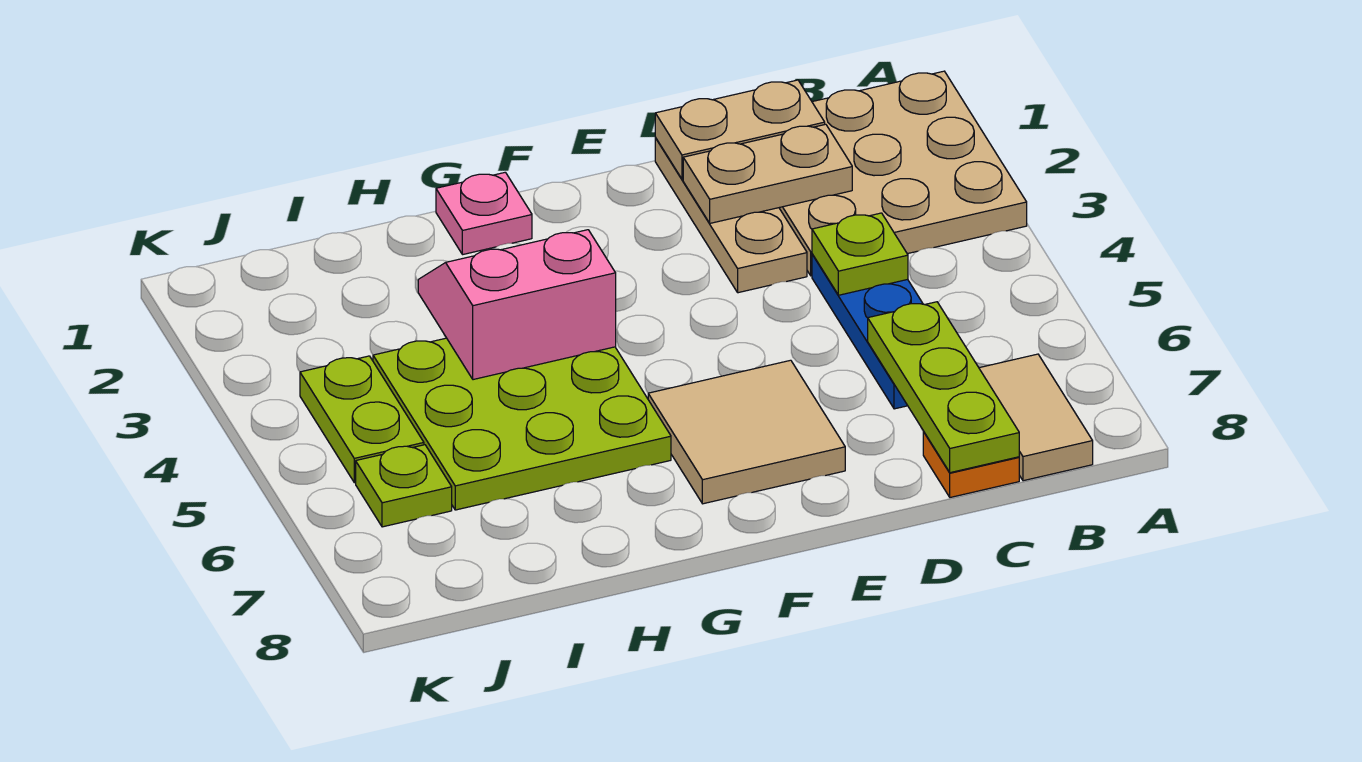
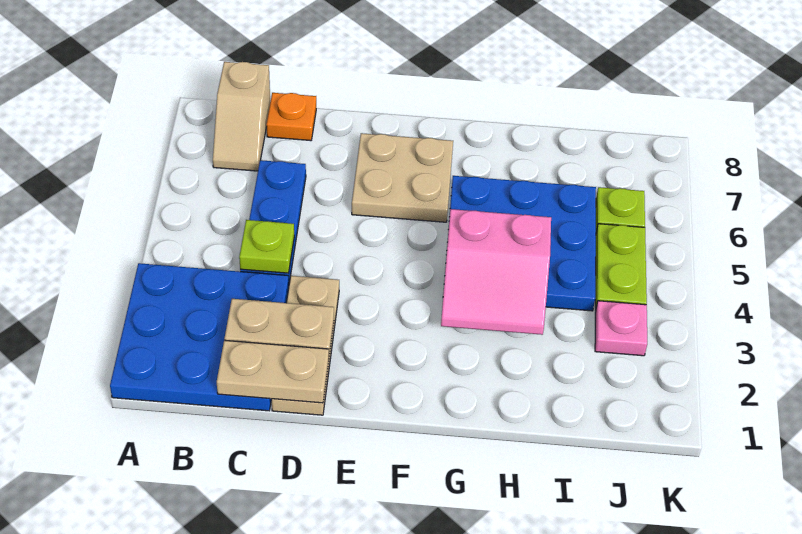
tan 3x3 plate [779,71,1027,276] -> blue 3x3 plate [110,263,289,411]
tan 1x2 tile [979,354,1093,481] -> tan 1x2 slope [213,62,270,171]
lime 1x3 plate [868,302,1019,473] -> none
tan 2x2 tile [648,360,845,504] -> tan 2x2 plate [352,133,453,222]
pink 1x1 plate [436,172,532,255] -> pink 1x1 plate moved to [595,301,647,356]
lime 3x3 plate [373,338,671,510] -> blue 3x3 plate [449,176,596,311]

